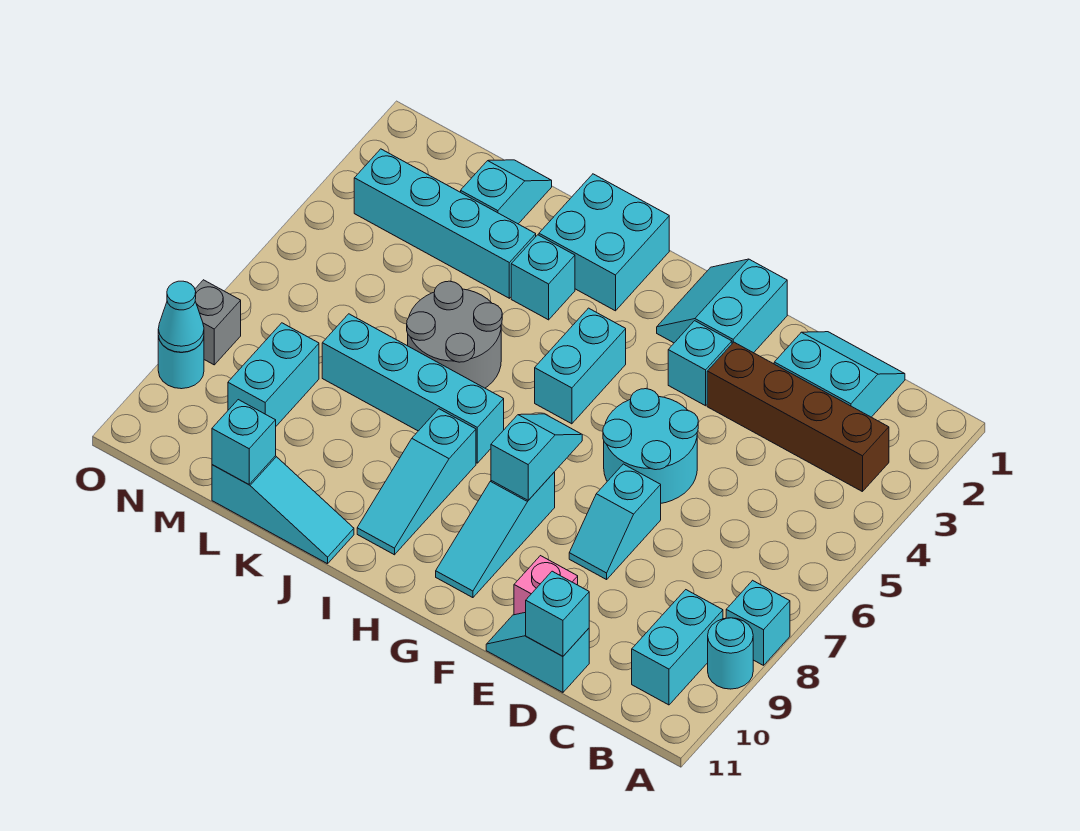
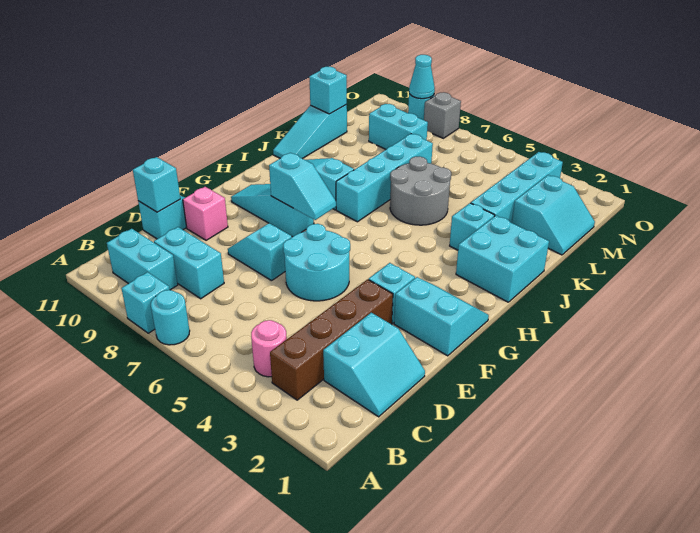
cyan 1x1 round brick [708,618,753,689] -> cyan 1x1 round brick moved to [151,290,190,345]
none -> pink 1x1 round brick [251,320,287,377]
cyan 1x2 brick [535,308,626,424] -> cyan 1x2 brick moved to [154,227,224,299]
cyan 1x2 slope [461,160,552,224] -> cyan 2x2 slope [512,175,595,255]

